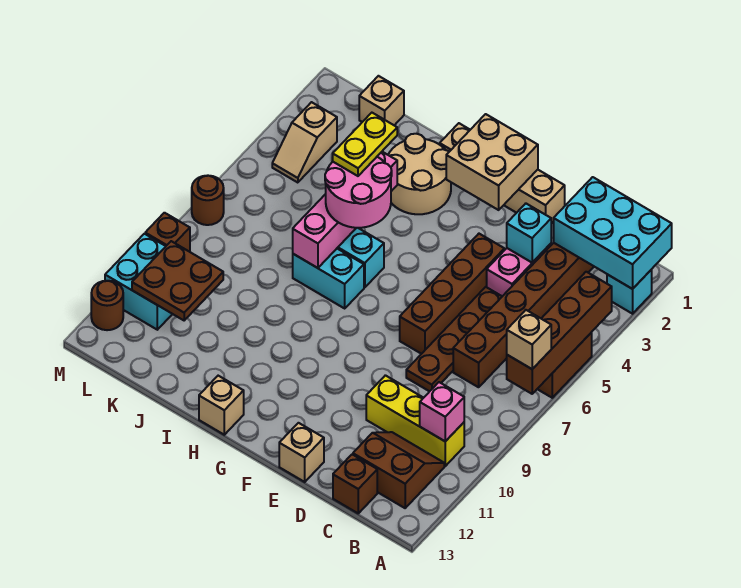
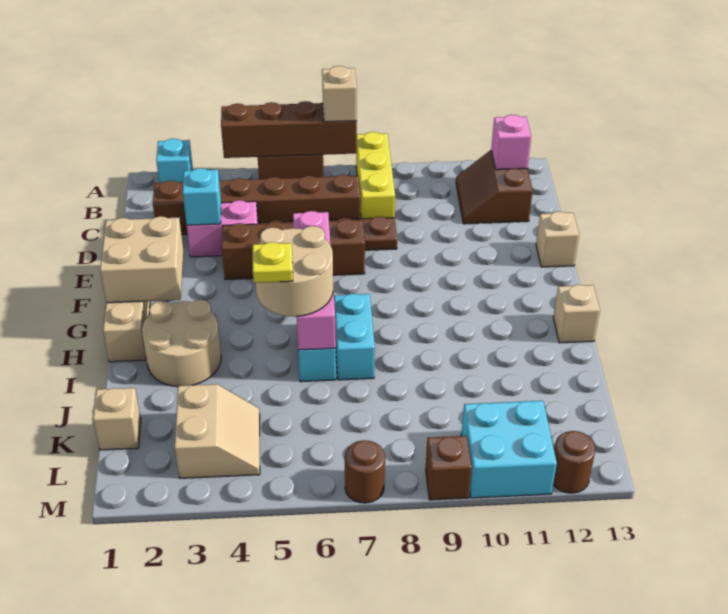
cyan 2x3 brick [554,177,672,289] -> none
yellow 1x3 brick [366,375,464,466] -> yellow 1x3 brick moved to [356,132,395,219]
pink 1x1 brick [420,382,464,441] -> pink 1x1 brick moved to [491,115,531,170]
brown 1x1 brick [333,454,377,513] -> none
pink 2x2 round brick [325,157,392,228] -> tan 2x2 round brick [256,226,333,317]
pink 1x4 brick [293,152,397,268] -> pink 1x4 brick turned to [293,211,336,350]
yellow 1x2 plate [333,113,397,176] -> yellow 1x1 plate [253,242,293,283]
brown 2x2 plate [132,241,223,320] -> none
tan 1x2 slope [272,102,337,183] -> tan 2x2 slope [175,384,260,478]

